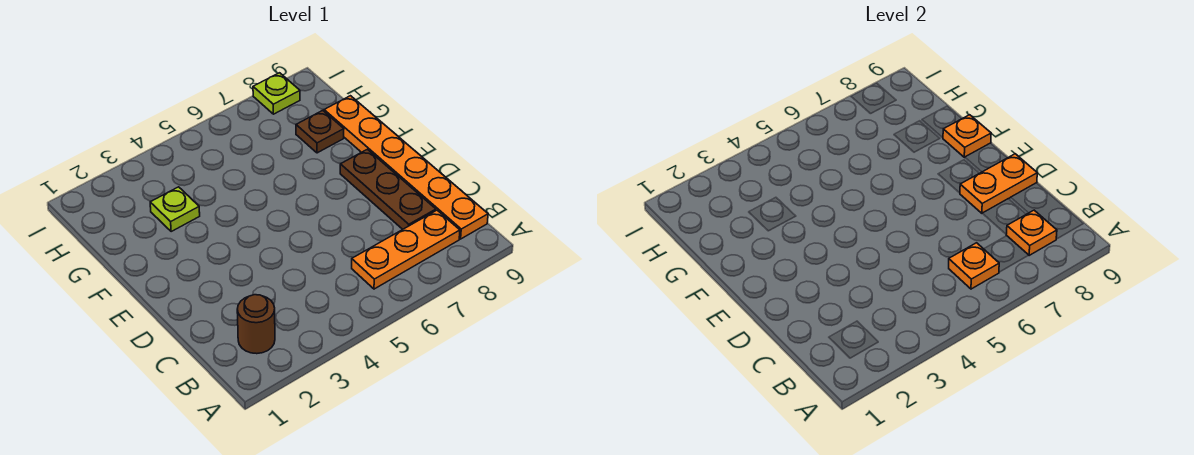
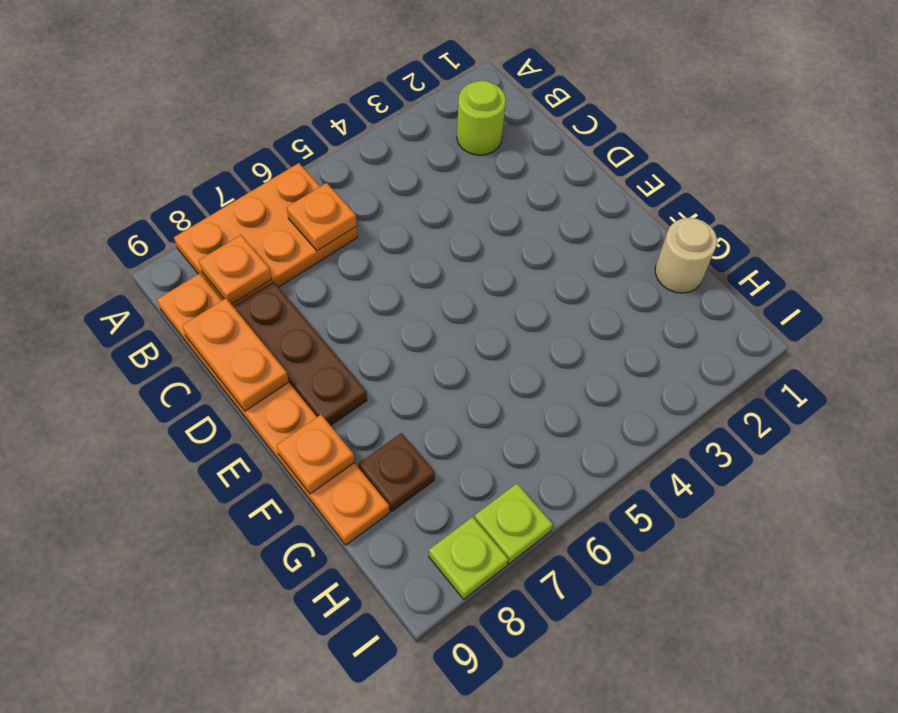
brown 1x1 round brick [237,295,275,354] -> lime 1x1 round brick [457,81,506,155]
orange 1x3 plate [352,210,460,289] -> orange 2x3 plate [174,163,357,306]
orange 1x2 plate [960,154,1037,213] -> orange 1x2 plate turned to [182,298,289,411]
none -> tan 1x1 round brick [655,218,717,293]
lime 1x1 plate [150,187,200,232] -> lime 1x1 plate moved to [474,484,553,564]

